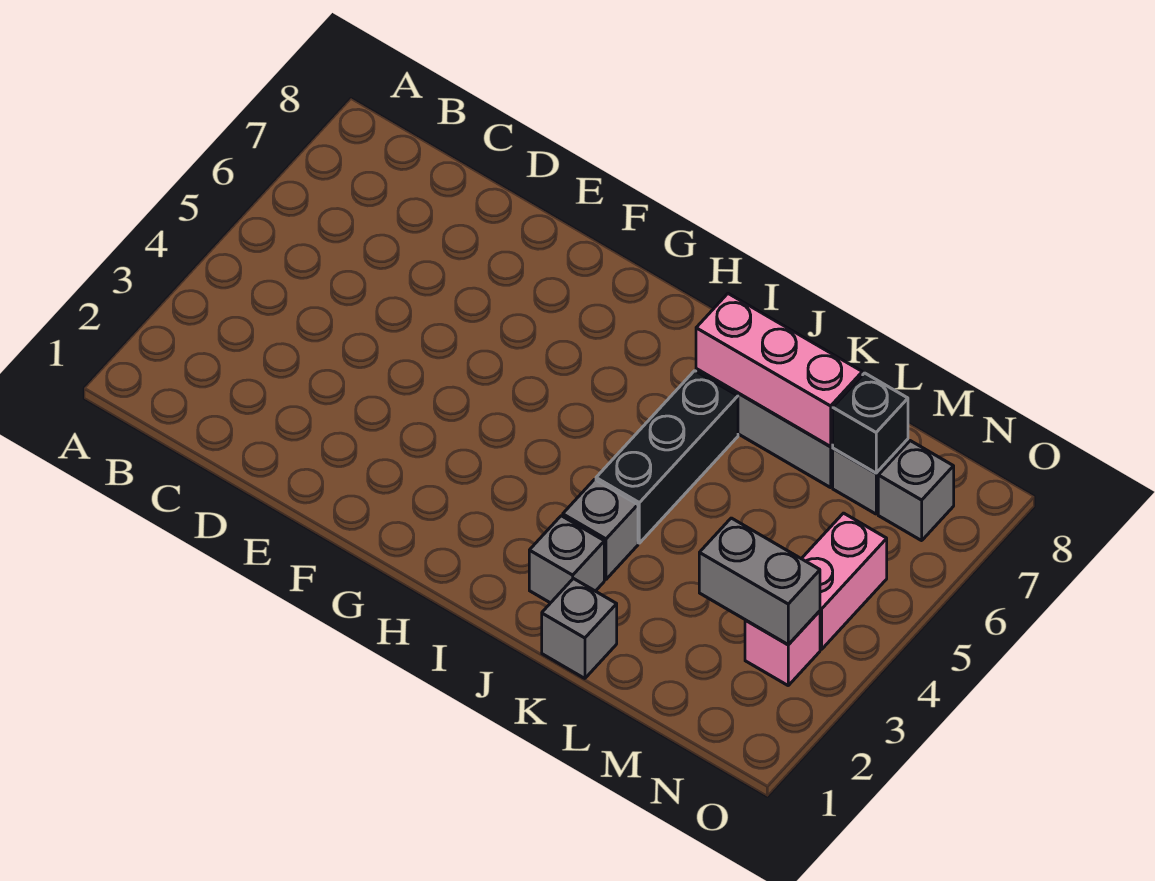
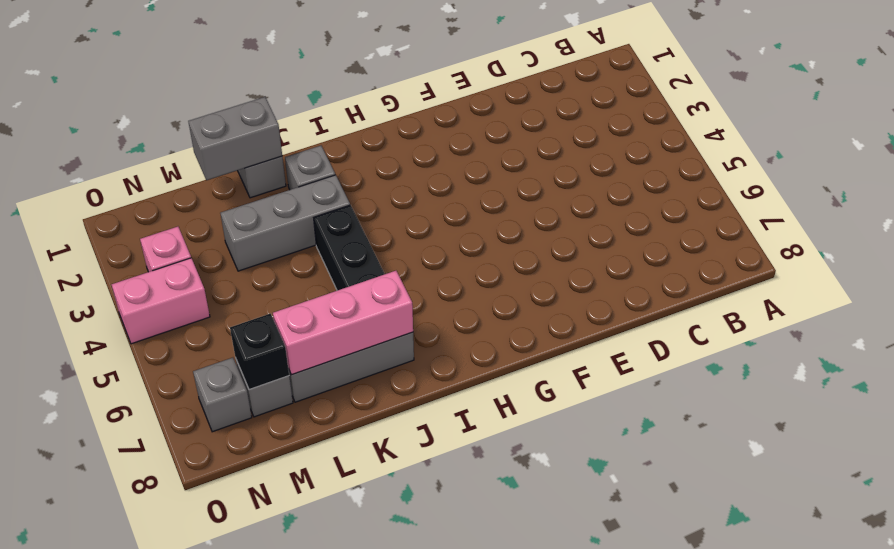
grey 1x1 brick [563,479,638,579] -> grey 1x3 brick [221,175,350,271]
grey 1x2 brick [699,518,820,645] -> grey 1x2 brick moved to [188,97,282,180]
pink 1x2 brick [802,513,887,649] -> pink 1x2 brick turned to [112,258,210,344]

